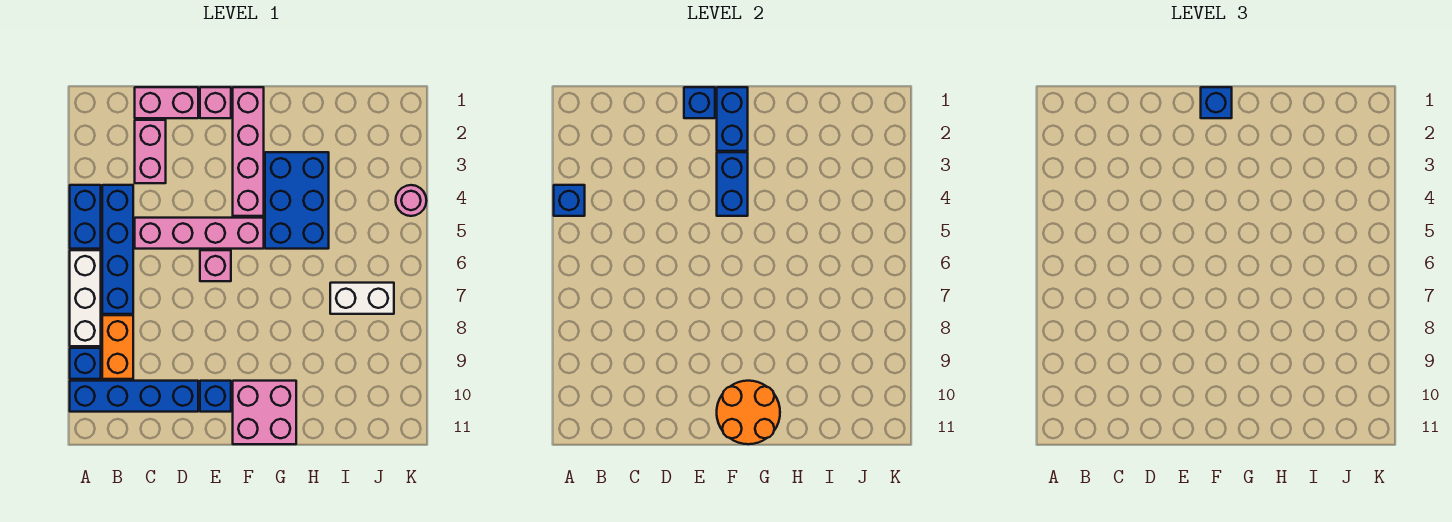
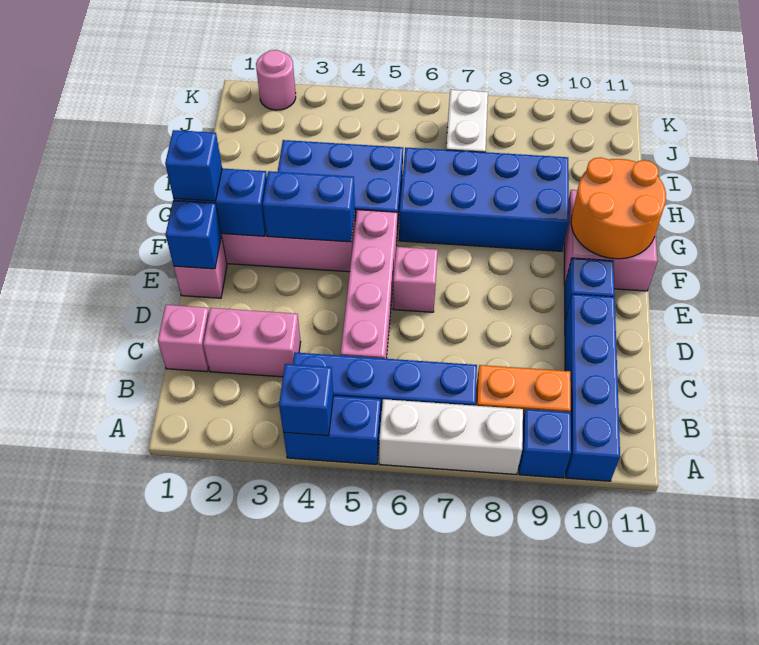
pink 1x2 brick [135,87,198,118] -> pink 1x1 brick [158,305,209,372]
none -> blue 2x4 brick [399,148,569,251]
pink 1x1 round brick [396,185,427,216] -> pink 1x1 round brick moved to [256,50,296,110]

